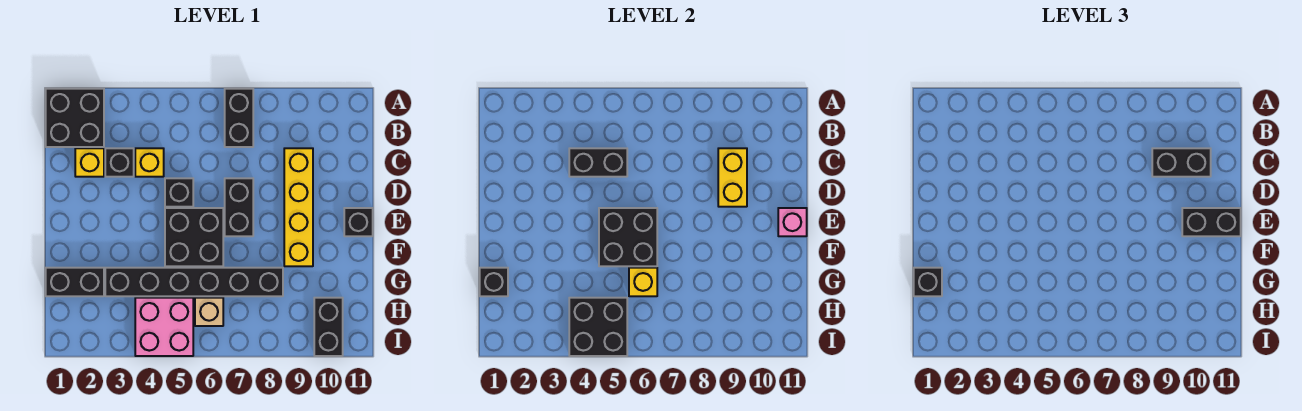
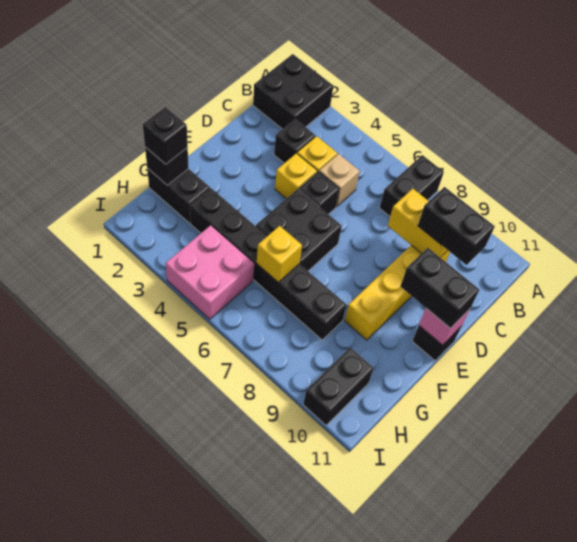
yellow 1x1 brick [75,148,104,177] -> yellow 1x1 brick moved to [275,153,317,199]
black 1x2 brick [569,148,627,177] -> none
yellow 1x2 brick [718,148,747,207] -> yellow 1x2 brick turned to [388,189,448,257]
black 1x2 brick [225,178,253,236] -> none
black 2x2 brick [599,208,657,266] -> none
black 2x2 brick [569,298,627,356] -> none
tan 1x1 brick [195,298,223,326] -> tan 1x1 brick moved to [319,154,360,206]

